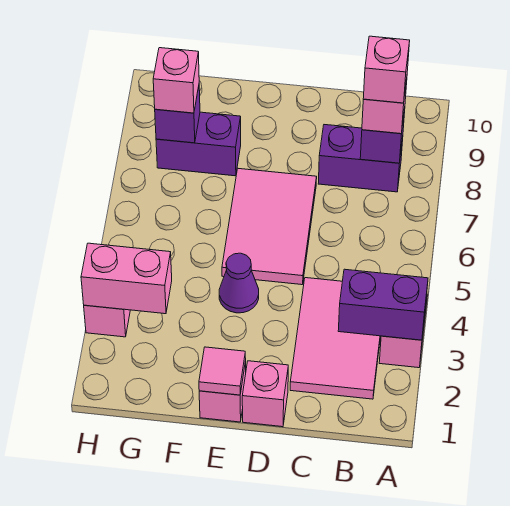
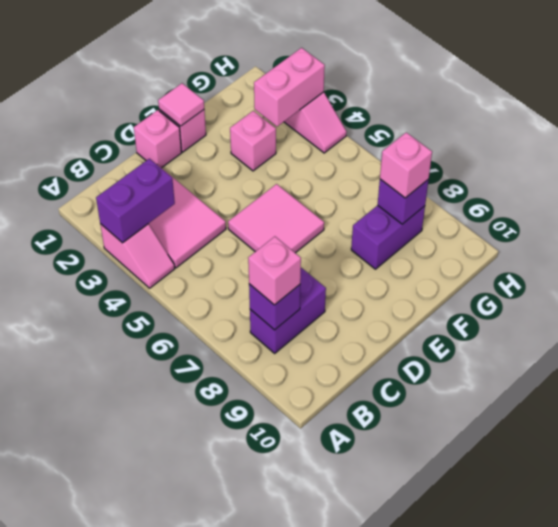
pink 1x1 brick [363,36,410,103] -> pink 1x1 brick moved to [230,111,276,171]
pink 2x3 tile [222,169,317,285] -> pink 2x2 tile [228,184,324,253]
purple 1x1 cone [219,253,259,313] -> none

